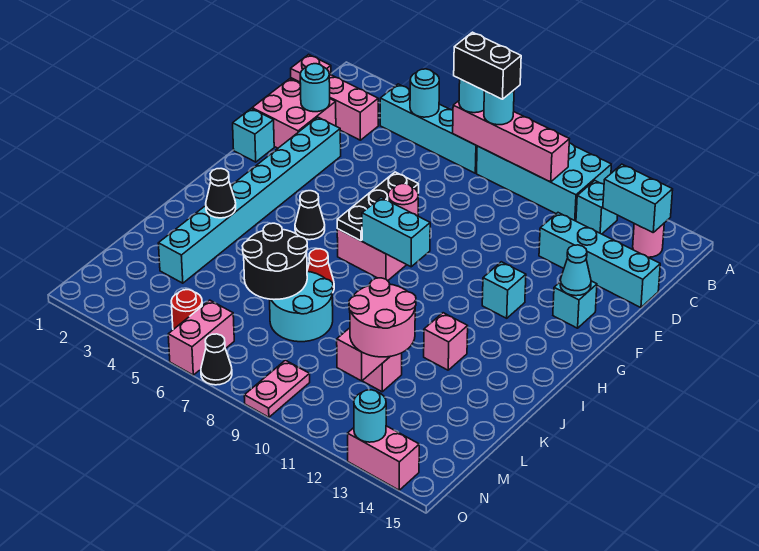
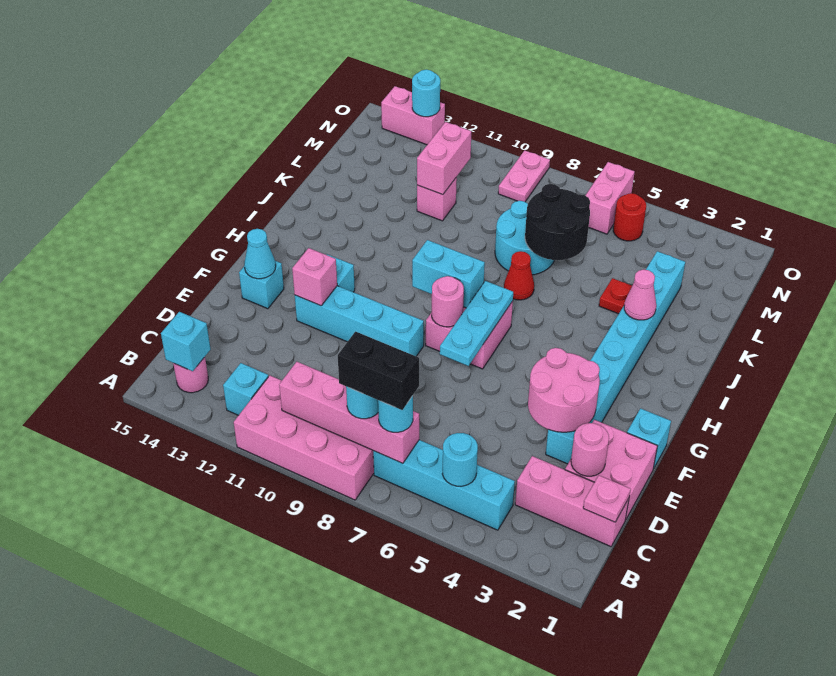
cyan 2x4 brick [477,143,611,221] -> pink 2x4 brick [234,376,374,500]
cyan 1x2 brick [603,164,673,232] -> cyan 1x1 brick [161,312,211,371]
cyan 1x1 round brick [300,64,330,112] -> pink 1x1 round brick [571,423,609,476]
cyan 1x4 brick [539,213,660,308] -> cyan 1x4 brick moved to [295,286,424,356]
black 1x3 plate [337,172,419,241] -> cyan 1x3 plate [440,281,513,366]
black 1x1 cone [295,191,325,240] -> none
black 1x1 cone [206,169,236,218] -> pink 1x1 cone [624,269,656,320]
pink 1x1 brick [424,313,468,370] -> pink 1x1 brick moved to [292,248,337,306]
none -> red 1x1 plate [599,278,632,314]
pink 2x2 round brick [349,278,416,357] -> pink 2x2 round brick moved to [528,348,600,432]
black 1x1 cone [201,334,232,385] -> none

